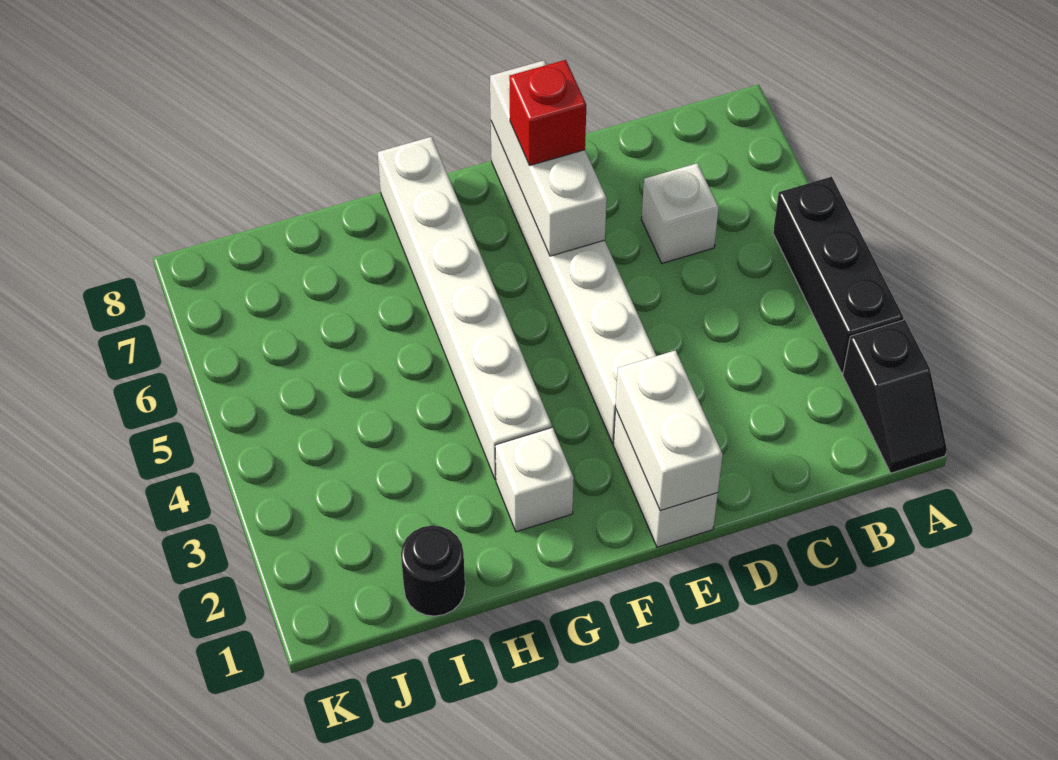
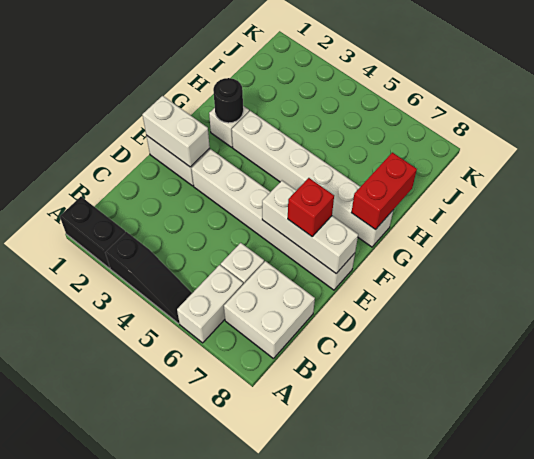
black 1x2 slope [843,320,947,473] -> black 1x2 brick [60,197,125,268]
black 1x3 brick [773,177,904,373] -> black 1x3 slope [105,232,192,324]
none -> white 1x2 brick [177,265,243,343]
none -> white 2x2 brick [224,261,315,358]
none -> red 1x2 brick [351,152,417,230]
black 1x1 round brick [401,526,465,616] -> black 1x1 round brick moved to [213,78,243,123]

